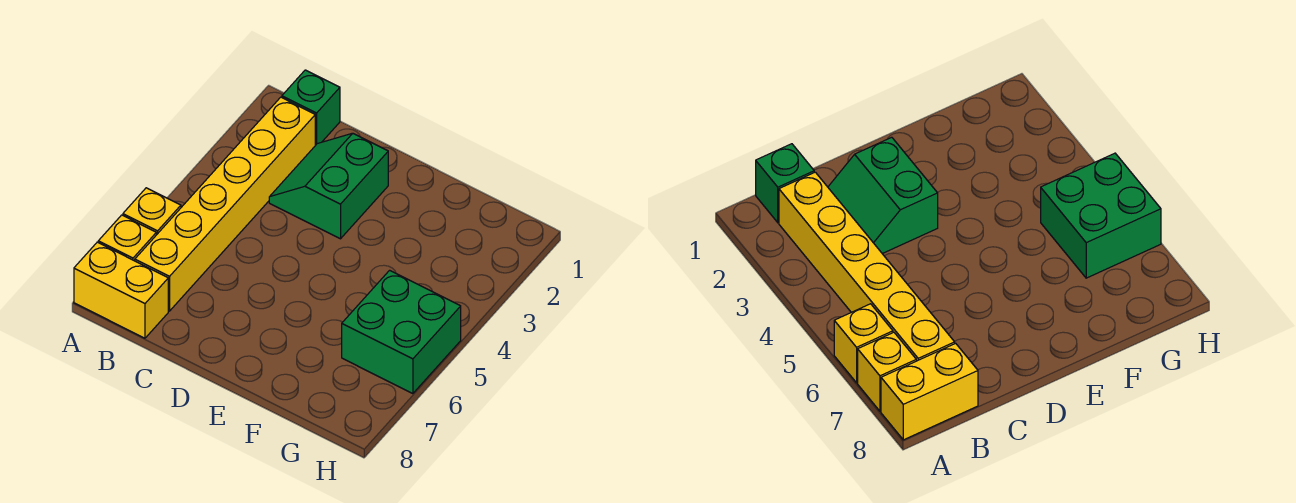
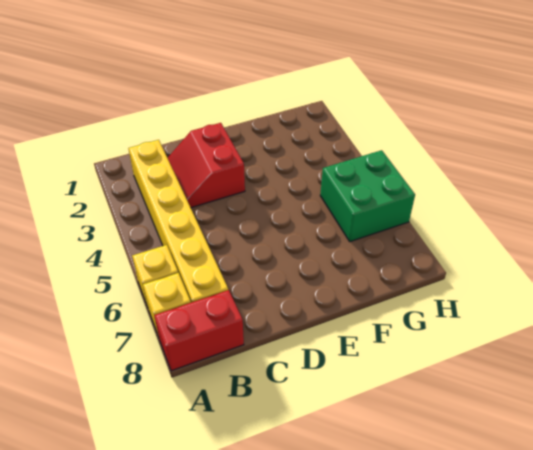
yellow 1x2 brick [74,242,168,338] -> red 1x2 brick [154,290,244,371]
green 1x1 brick [282,70,340,145] -> none
green 2x2 slope [269,133,388,239] -> red 2x2 slope [168,123,245,208]

